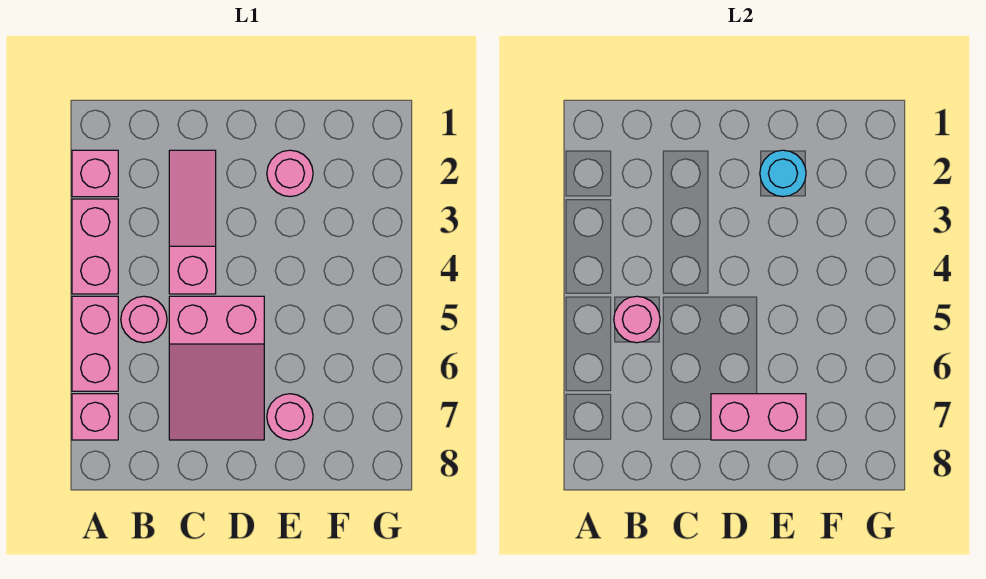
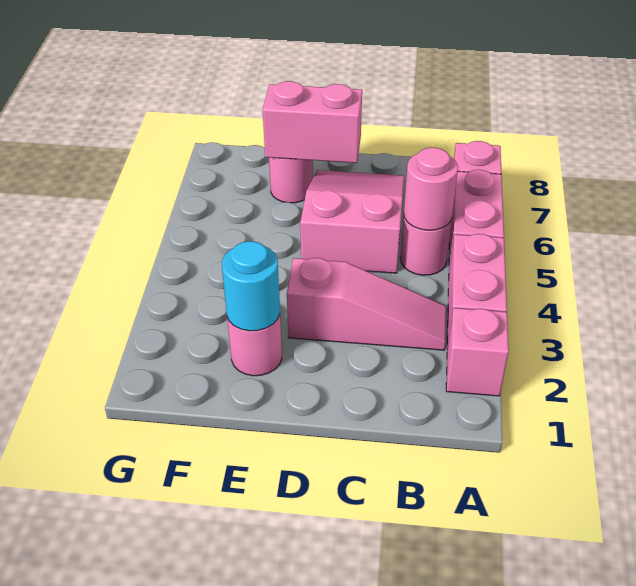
pink 1x3 slope [169,150,216,294] -> pink 1x3 slope turned to [287,258,446,350]

